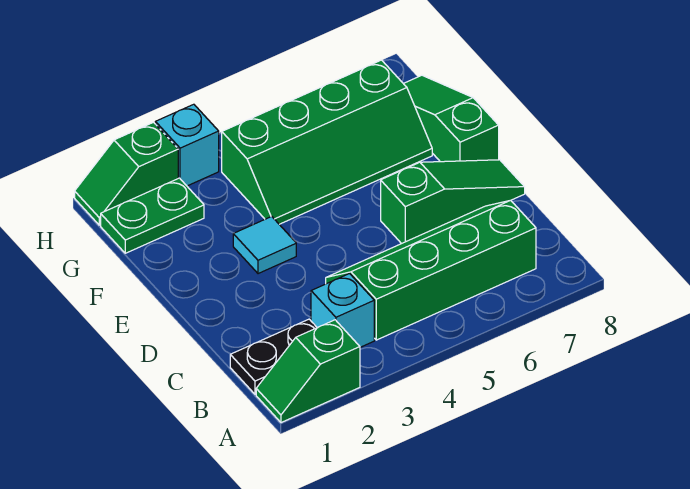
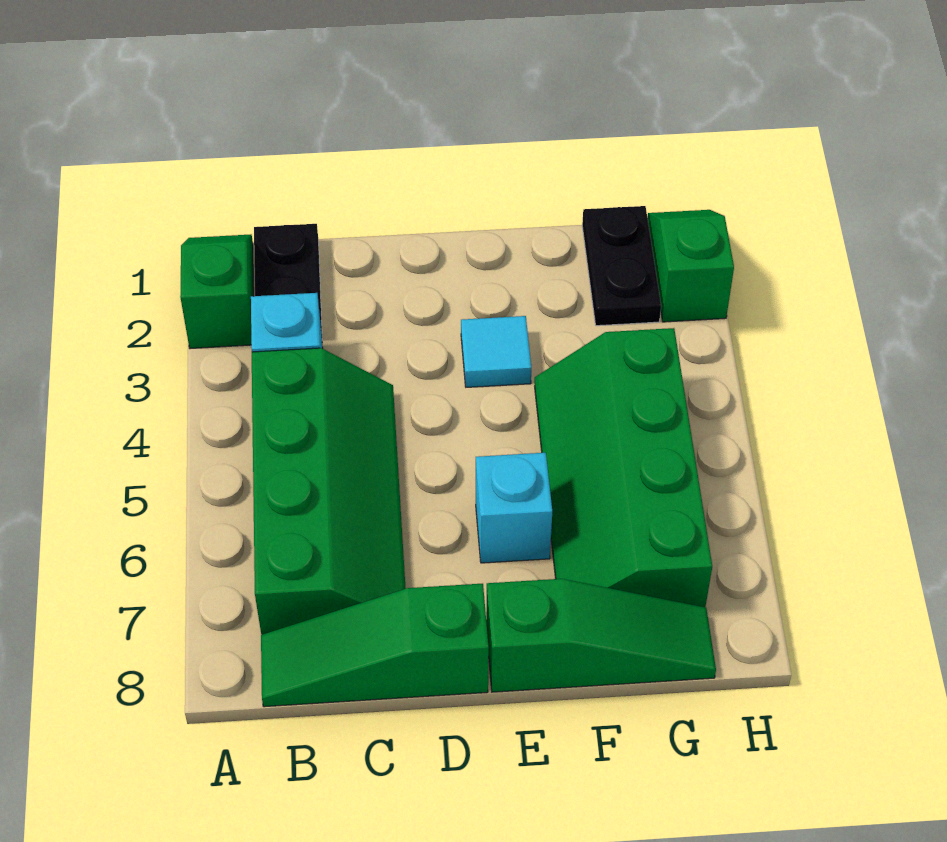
green 1x3 slope [381,160,525,244] -> green 1x3 slope turned to [261,584,489,707]
green 1x2 plate [101,178,204,253] -> black 1x2 plate [582,206,661,326]
cyan 1x1 brick [155,104,219,186] -> cyan 1x1 brick moved to [476,453,552,563]

